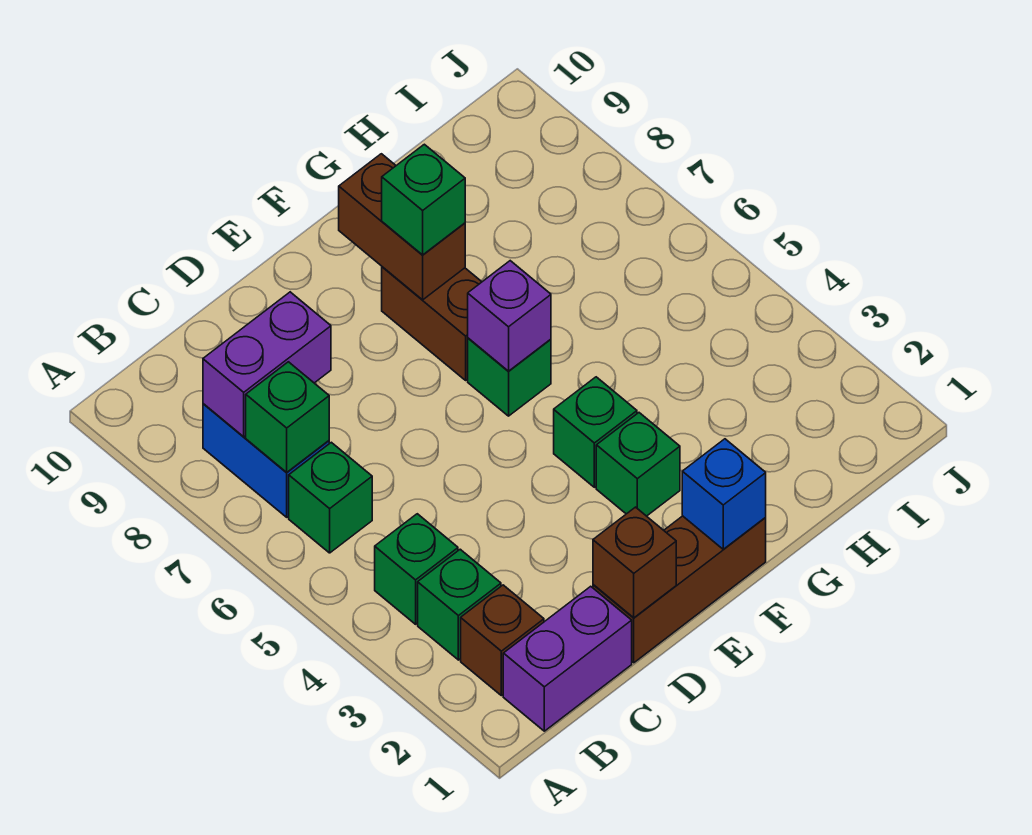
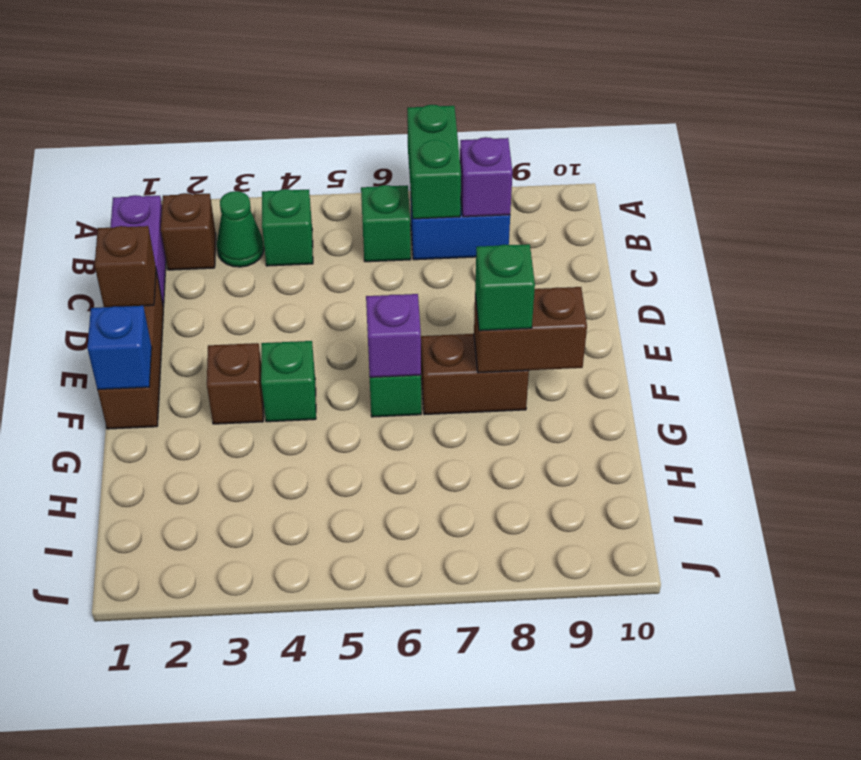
green 1x1 brick [418,549,501,660] -> green 1x1 cone [217,191,264,267]
green 1x1 brick [246,362,329,473] -> green 1x2 brick [407,105,461,219]
purple 1x2 brick [203,292,331,437] -> purple 1x1 brick [460,137,513,217]
green 1x1 brick [596,413,680,516] -> brown 1x1 brick [207,343,263,424]

